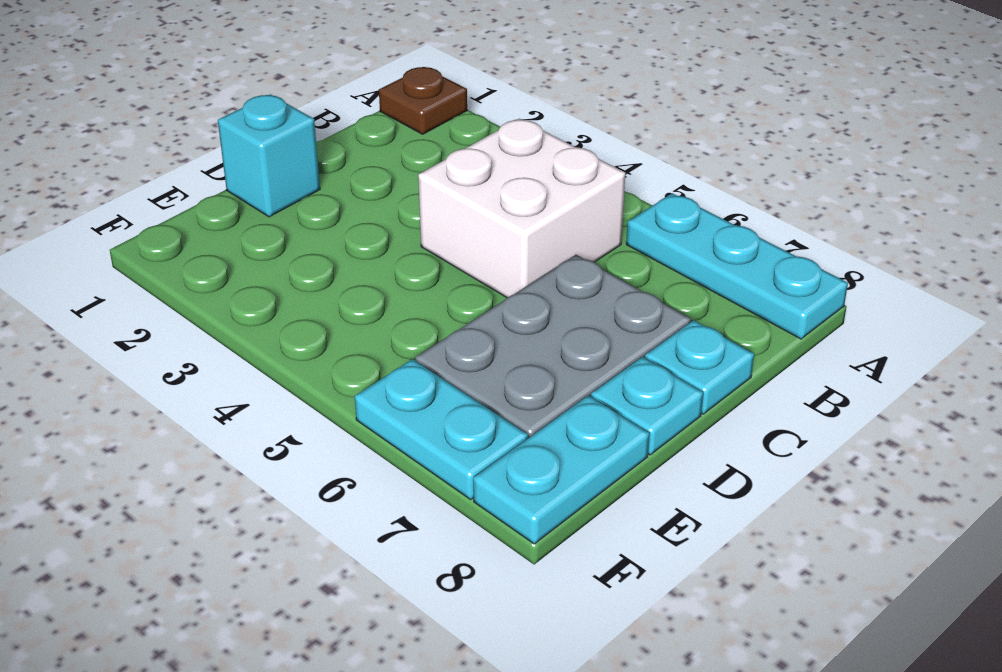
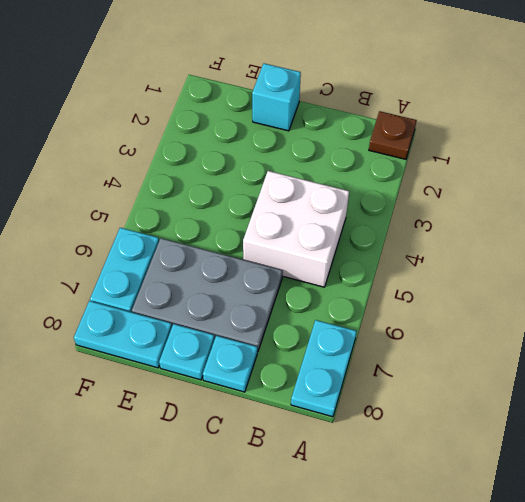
cyan 1x3 plate [626,193,848,339] -> cyan 1x2 plate [291,320,357,417]

